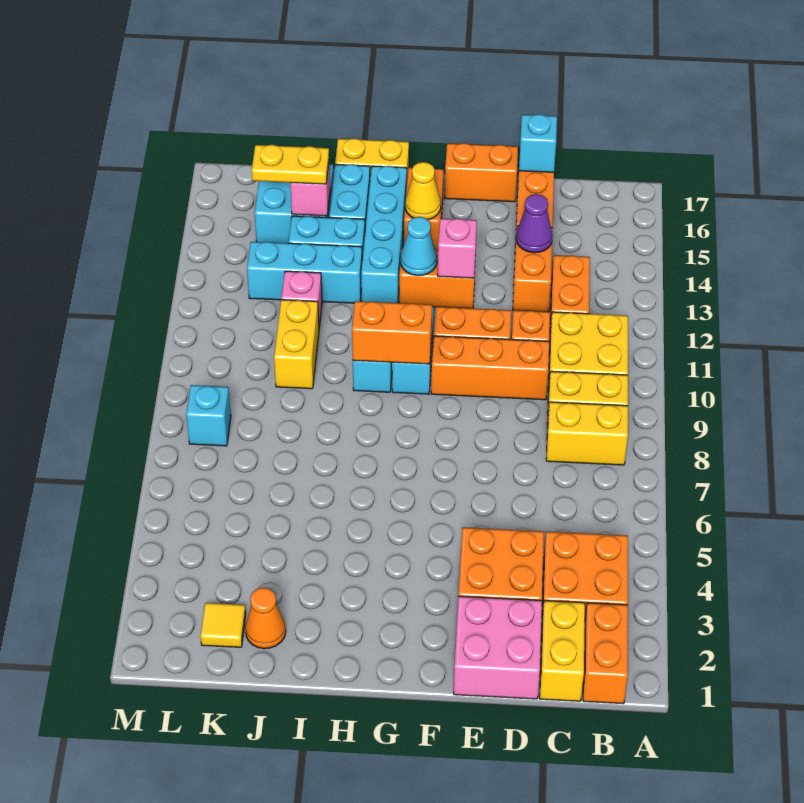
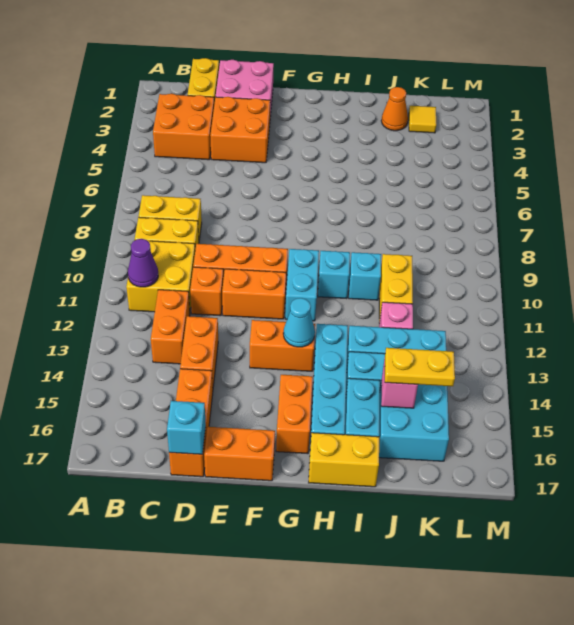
orange 1x2 brick [583,603,628,704] -> none
purple 1x1 cone [516,194,552,253] -> purple 1x1 cone moved to [128,239,158,287]
pink 1x1 brick [438,218,477,278] -> none
orange 1x2 brick [352,301,432,364] -> none
yellow 1x1 cone [405,162,441,220] -> none
cyan 1x1 brick [186,385,231,446] -> cyan 1x1 brick moved to [349,252,381,300]

